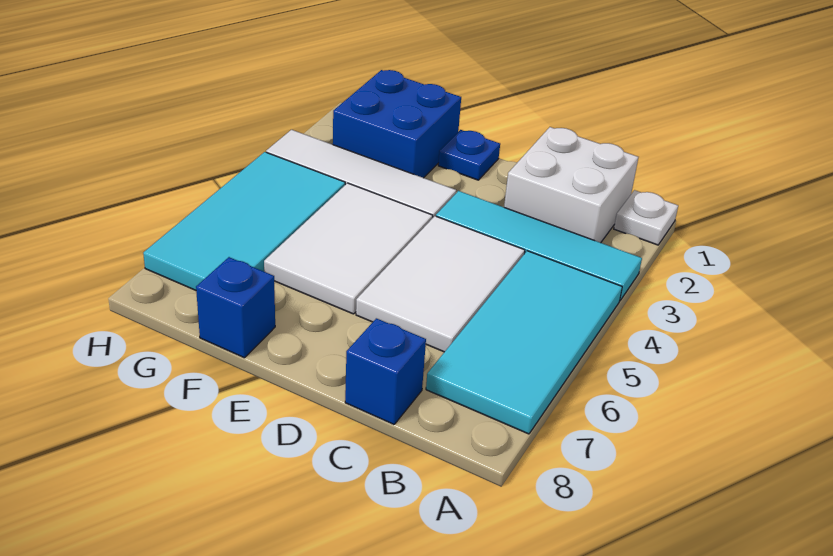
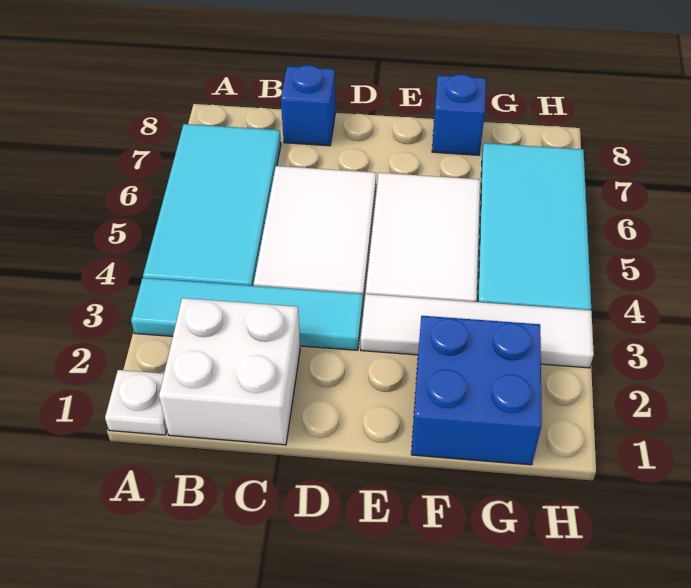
blue 1x1 plate [438,130,500,180] -> none

